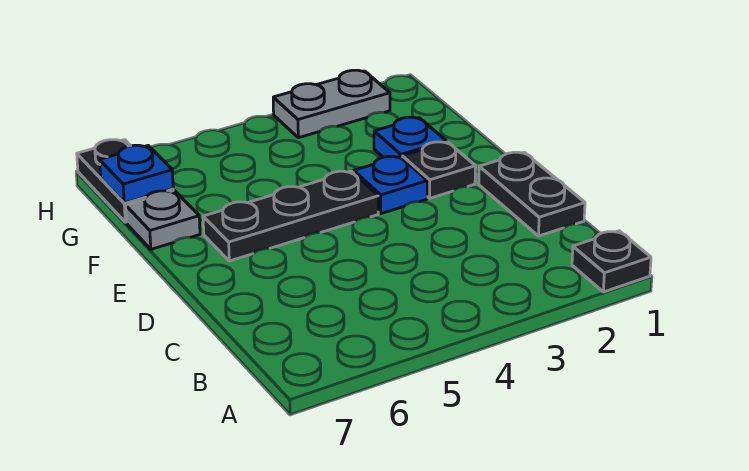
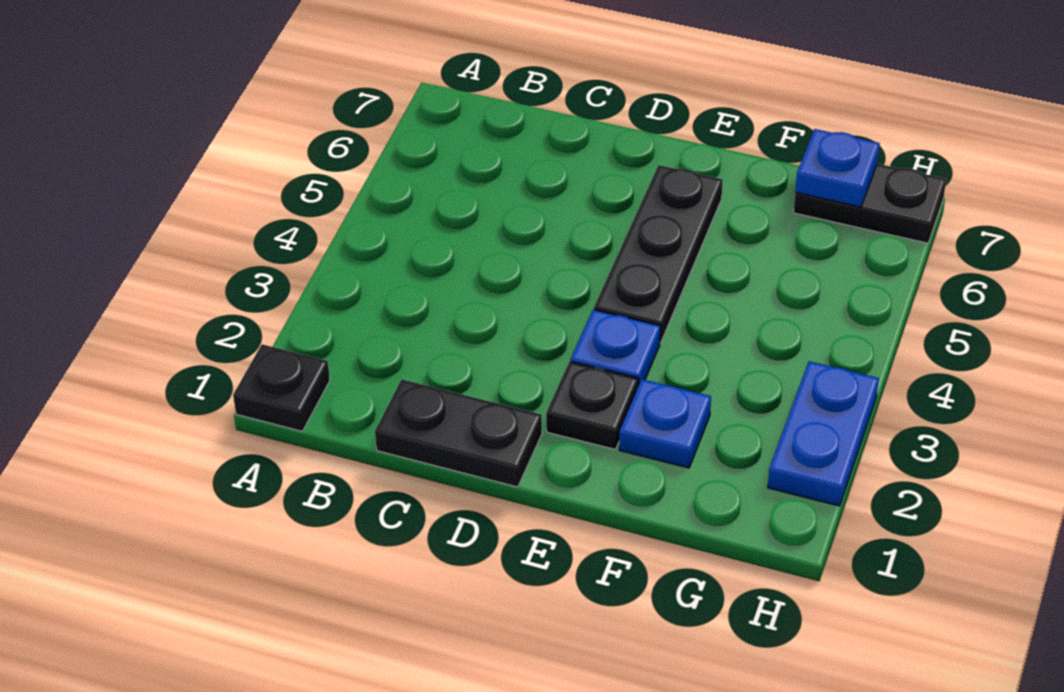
grey 1x1 plate [126,191,200,249] -> none
grey 1x2 plate [273,70,390,138] -> blue 1x2 plate [768,361,879,506]

